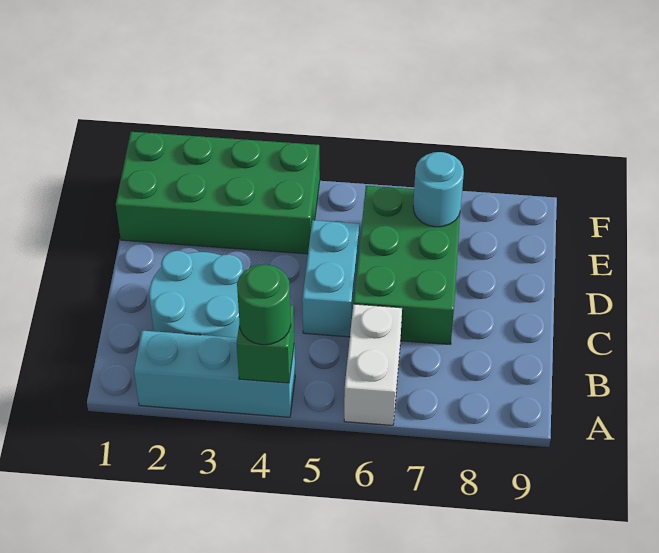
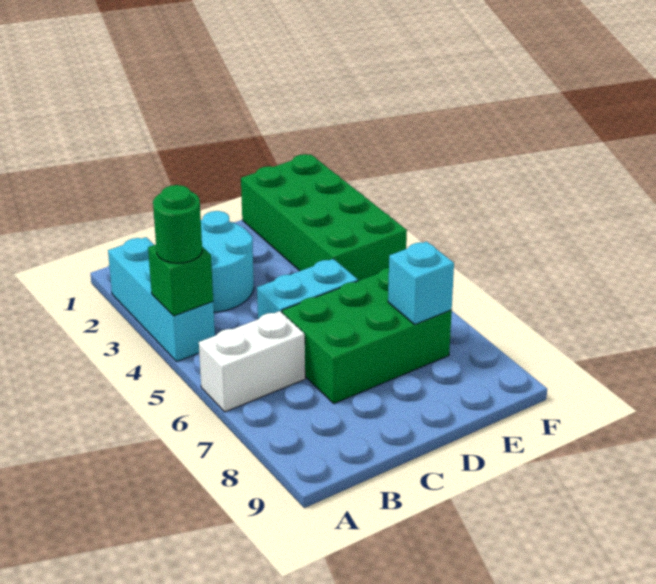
cyan 1x1 round brick [413,152,464,227] -> cyan 1x1 brick [388,241,454,324]

